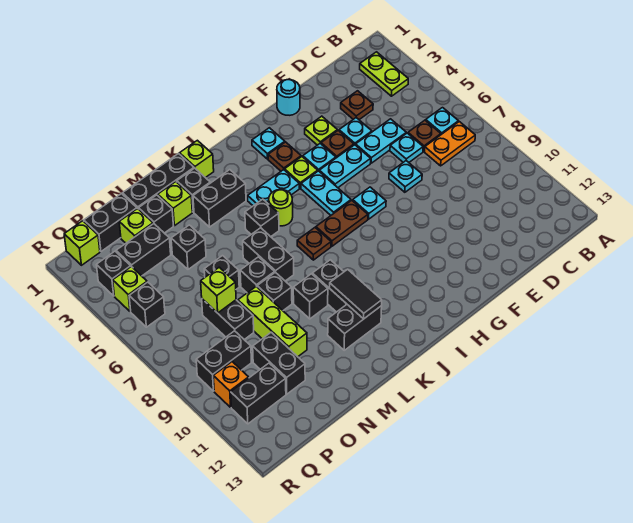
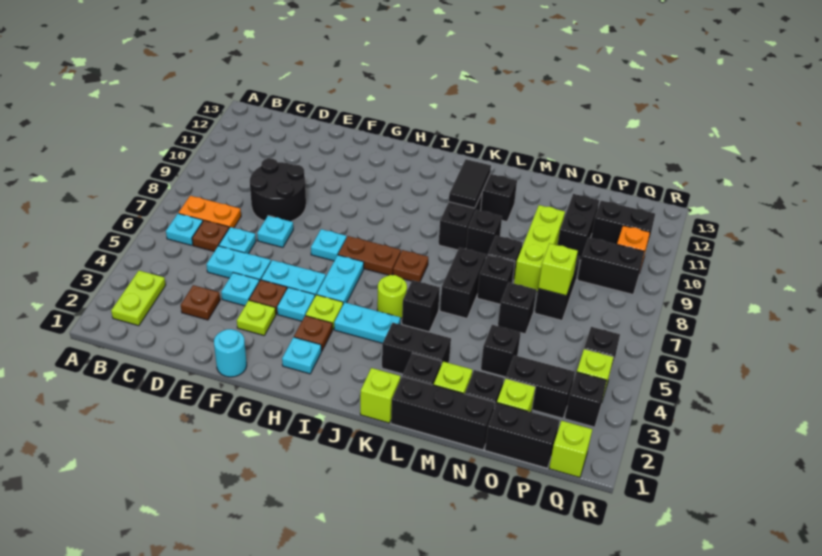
none -> black 2x2 round brick [250,158,306,221]

